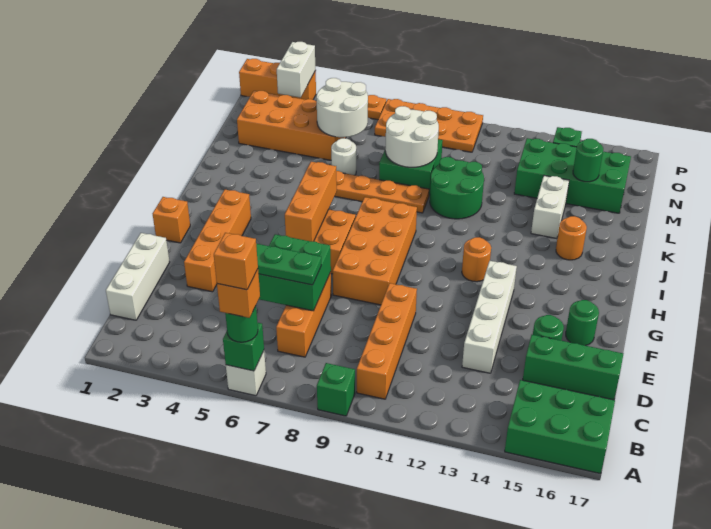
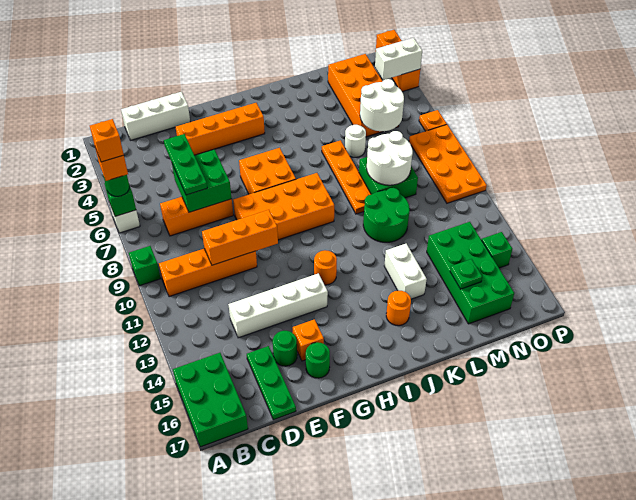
green 1x3 brick [523,335,624,400] -> green 1x3 plate [247,346,296,420]
orange 1x1 brick [153,197,190,243] -> orange 1x1 brick moved to [293,319,324,361]
orange 1x3 brick [285,162,337,241] -> orange 1x3 brick moved to [202,210,278,265]
white 1x2 brick [531,176,569,239] -> white 1x2 brick turned to [384,244,427,299]
green 1x1 round brick [573,139,603,182] -> green 1x1 plate [450,259,482,289]

